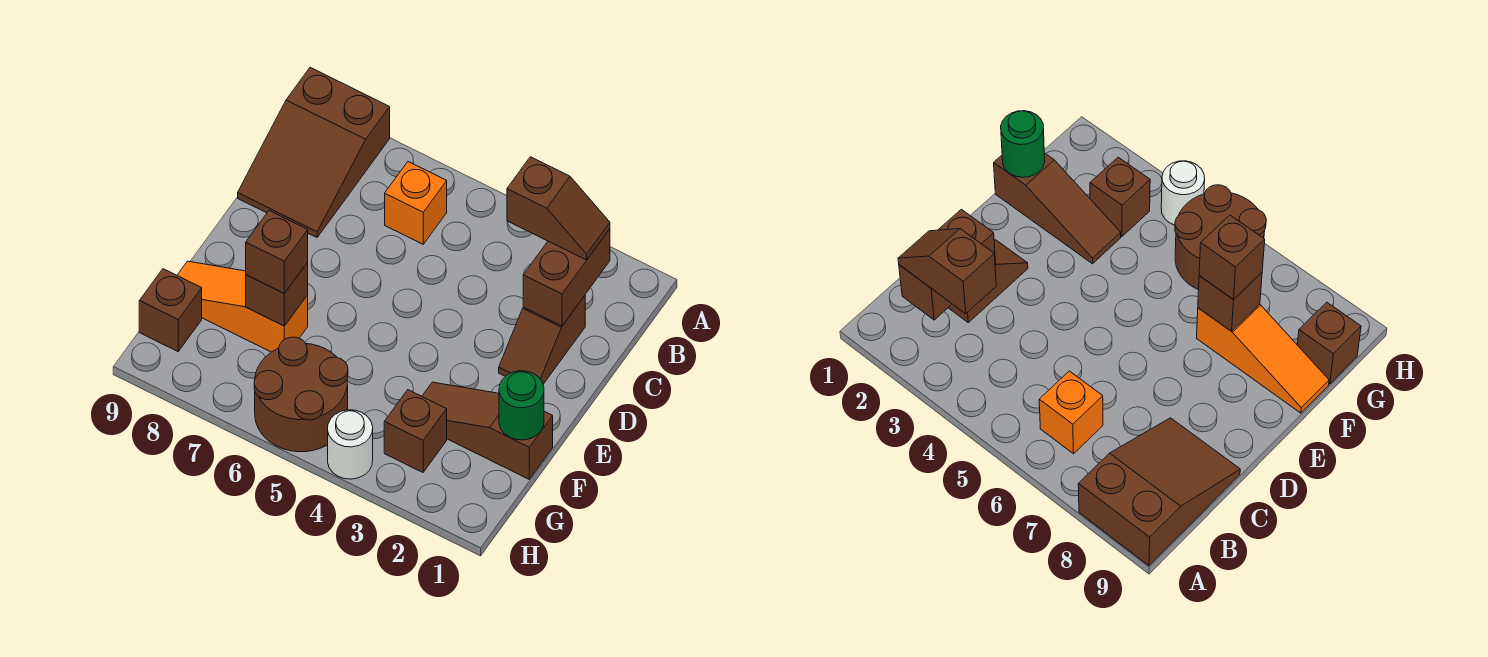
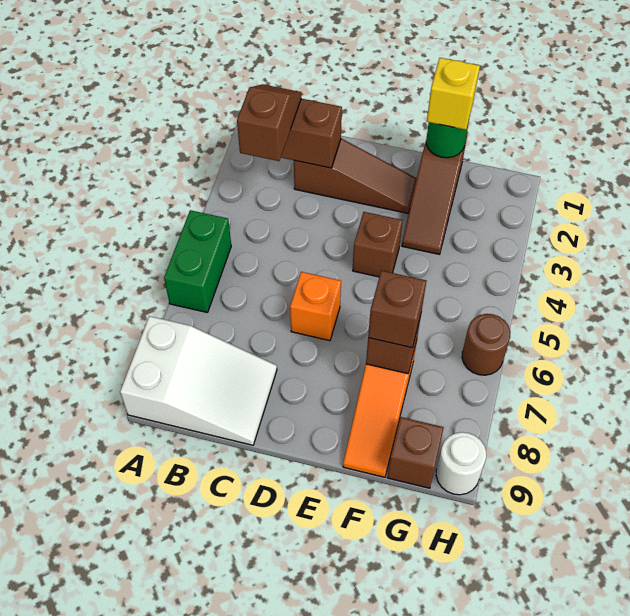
none -> green 1x2 brick [164,210,231,313]
brown 2x3 slope [238,68,390,237] -> white 2x3 slope [120,316,277,445]
orange 1x1 brick [385,162,447,244] -> orange 1x1 brick moved to [290,272,341,341]
brown 1x2 slope [499,296,585,384] -> brown 1x3 slope [294,139,417,213]
none -> yellow 1x1 brick [427,58,480,130]
brown 1x1 brick [384,390,447,472] -> brown 1x1 brick moved to [353,212,402,277]
brown 2x2 round brick [254,337,348,452] -> brown 1x1 round brick [462,314,510,375]
white 1x1 round brick [328,410,373,479] -> white 1x1 round brick moved to [436,432,486,495]

